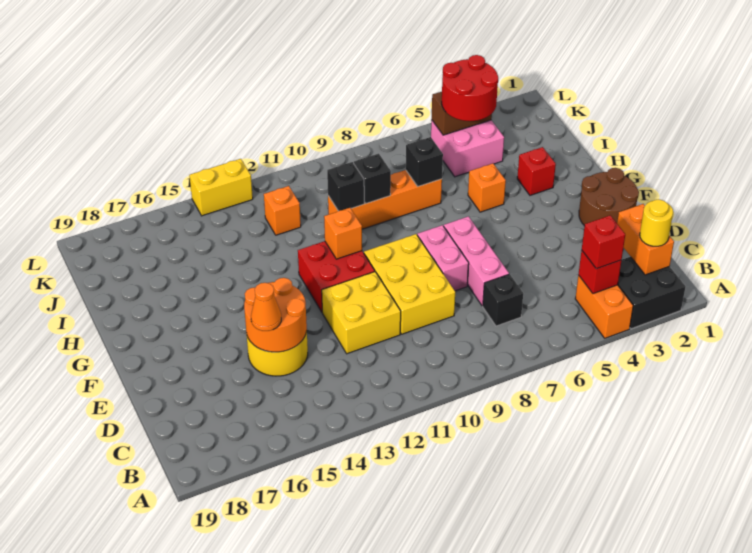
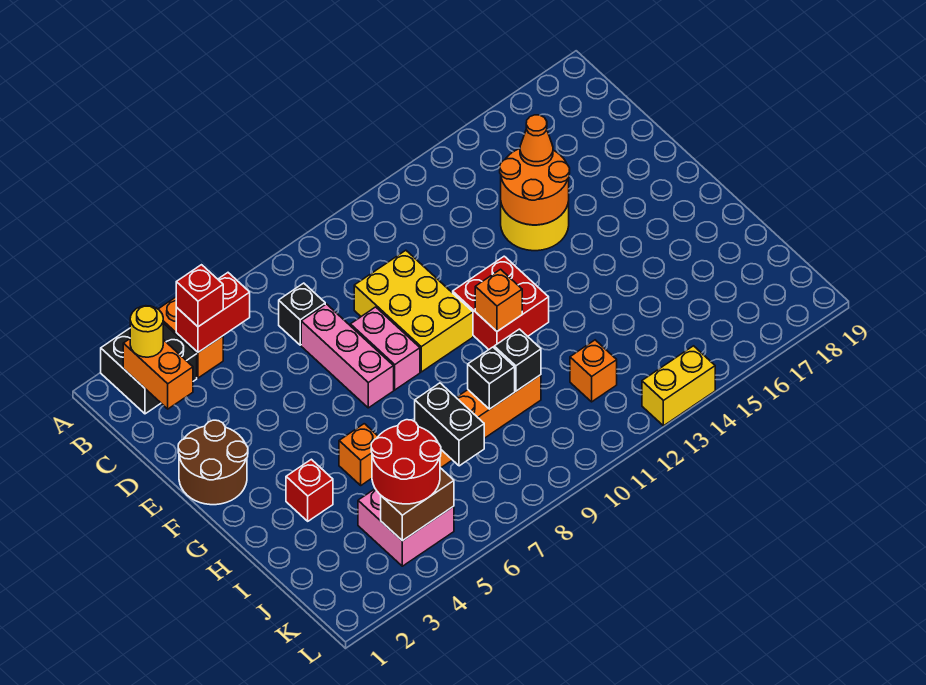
red 1x1 brick [578,250,621,294] -> red 1x2 brick [176,273,250,352]
yellow 2x2 brick [322,272,401,354] -> none
black 1x1 brick [406,137,443,186] -> black 1x2 brick [415,383,484,466]

